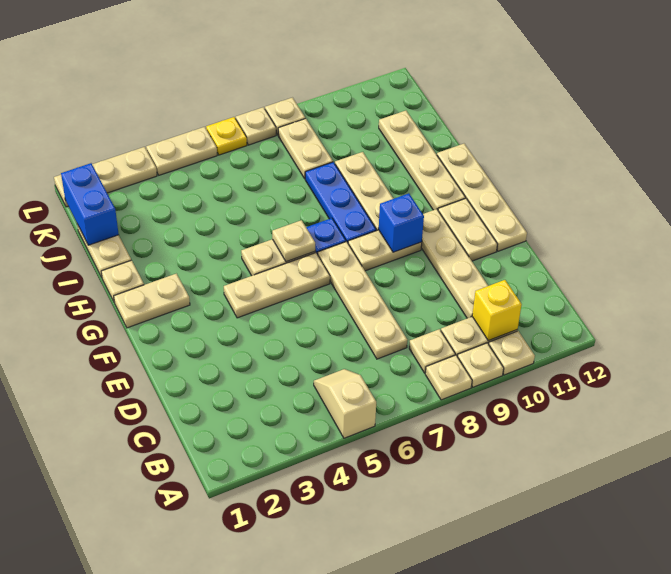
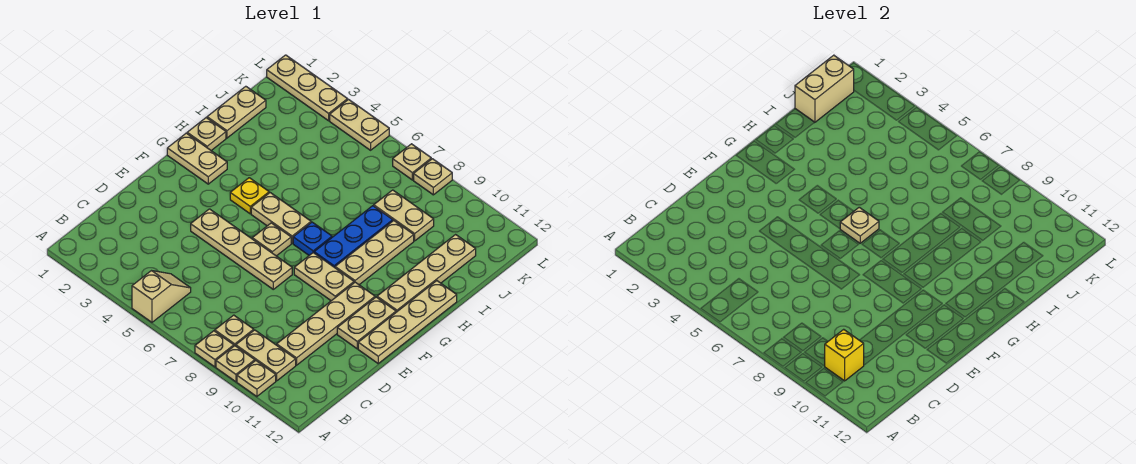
tan 1x4 plate [318,242,407,359] -> tan 1x4 plate turned to [191,209,292,289]
tan 1x3 plate [224,253,330,318] -> tan 1x1 plate [252,223,291,256]
blue 1x1 brick [379,193,424,252] -> none
blue 1x2 brick [61,163,119,245] -> tan 1x2 brick [795,55,854,122]
tan 1x2 plate [278,118,333,179] -> tan 1x2 plate turned to [374,190,434,241]
yellow 1x1 plate [206,117,247,155] -> yellow 1x1 plate moved to [230,178,269,214]

